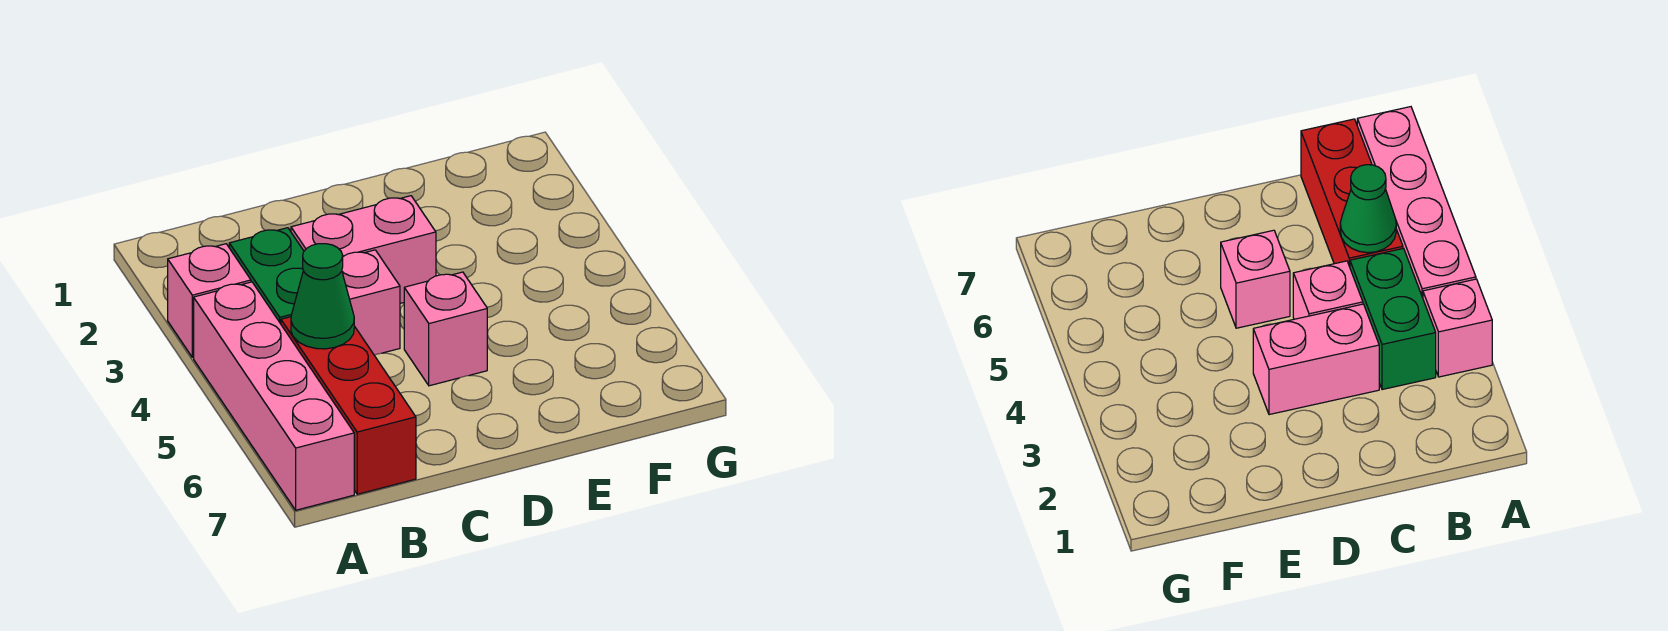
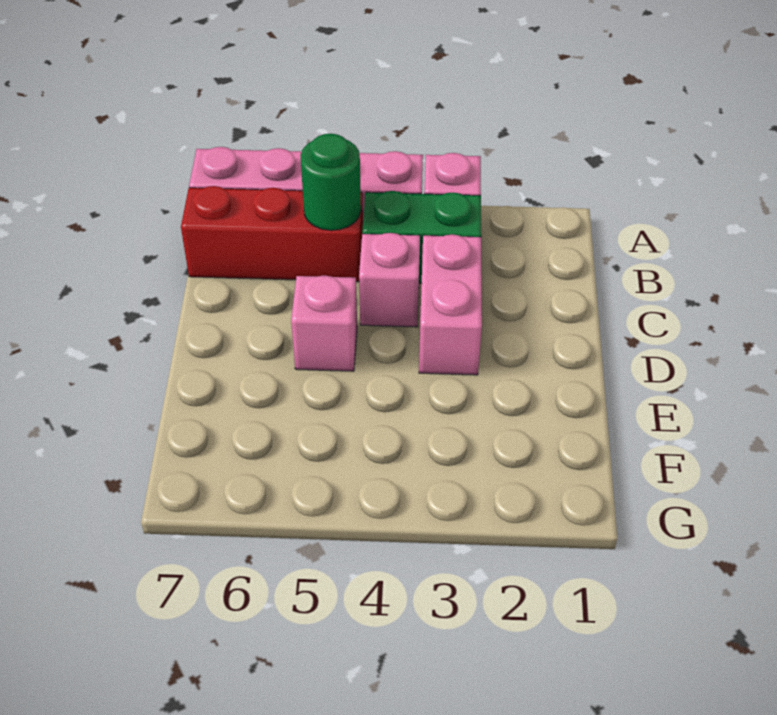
green 1x1 cone [291,244,354,349] -> green 1x1 round brick [300,134,361,230]

